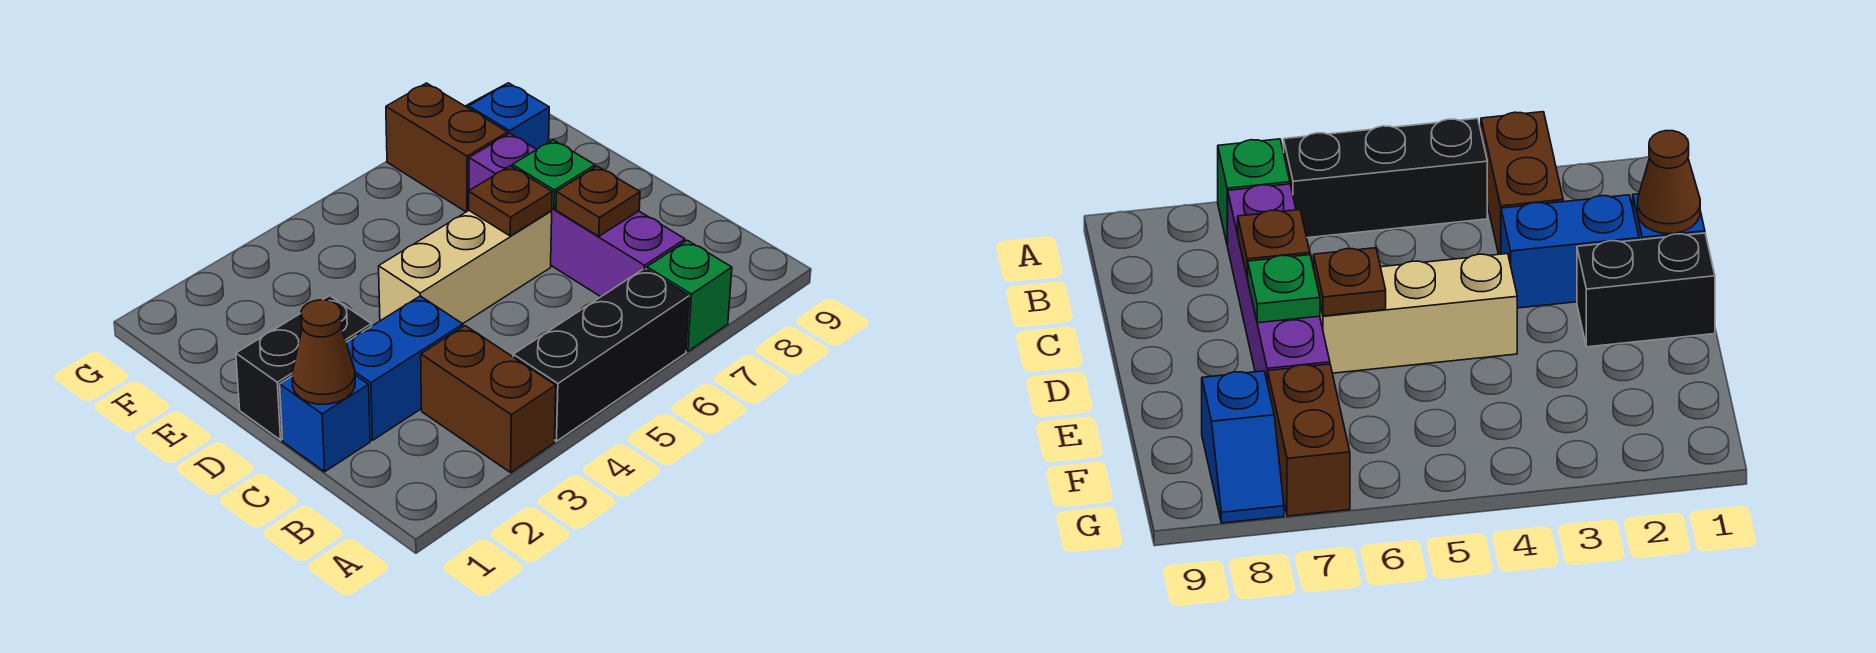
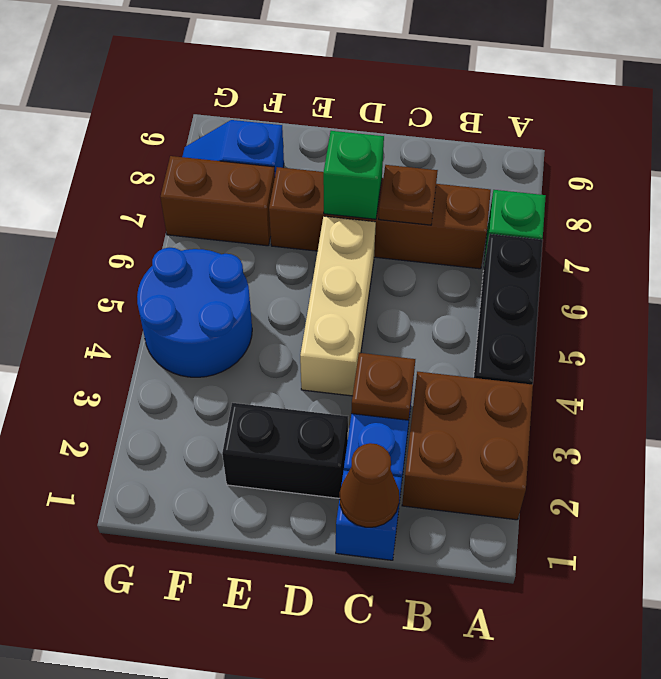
brown 1x2 brick [421,326,556,472] -> brown 2x2 brick [402,372,533,520]
purple 1x4 brick [469,133,685,297] -> brown 1x4 brick [269,167,491,269]
black 1x2 brick [236,296,372,440] -> black 1x2 brick turned to [222,403,348,498]
brown 1x1 plate [469,166,552,236] -> brown 1x1 plate moved to [351,353,415,420]
green 1x1 plate [512,140,595,209] -> green 1x1 brick [323,131,384,219]
none -> blue 2x2 round brick [137,248,252,377]

